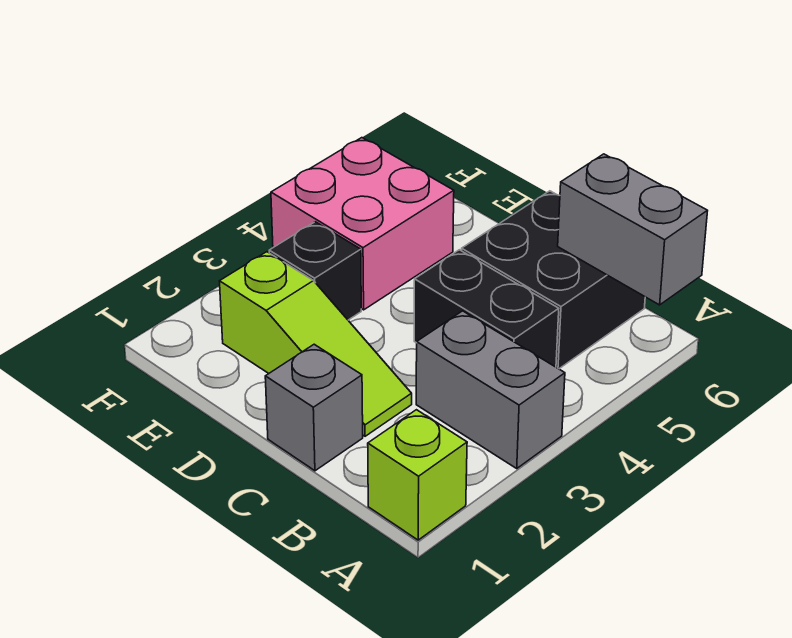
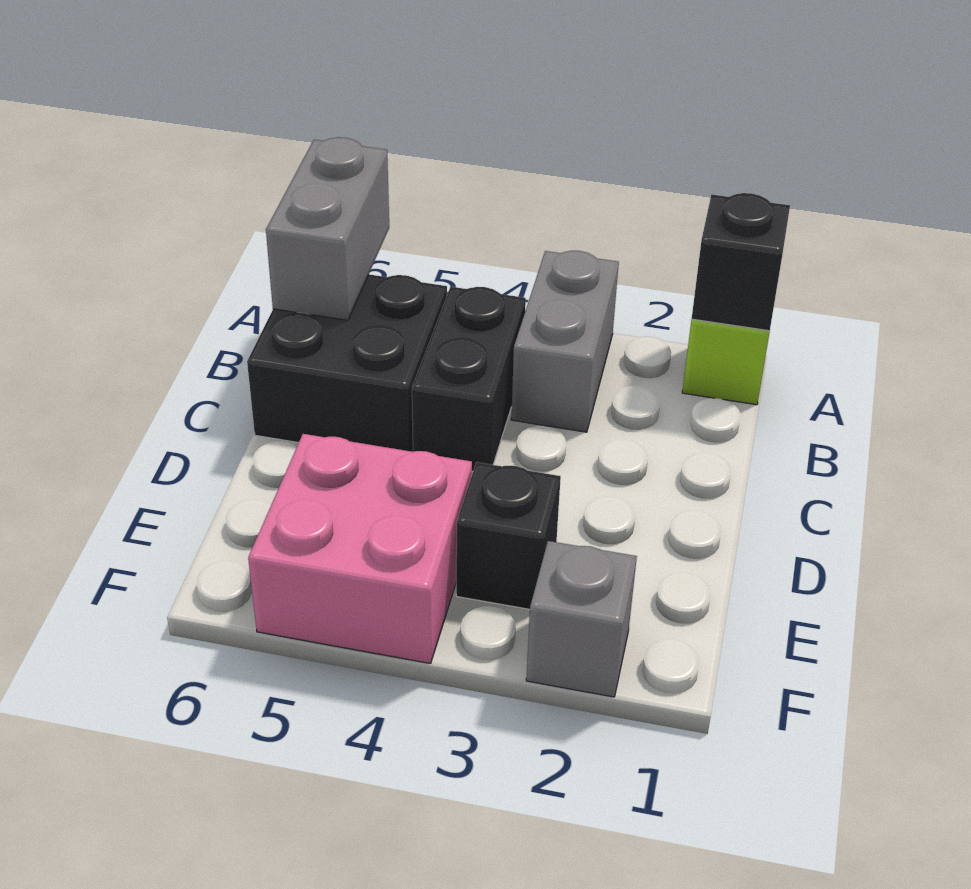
none -> black 1x1 brick [692,193,790,331]
grey 1x1 brick [265,344,363,471] -> grey 1x1 brick moved to [526,541,637,697]
lime 1x3 slope [220,252,412,436] -> none

